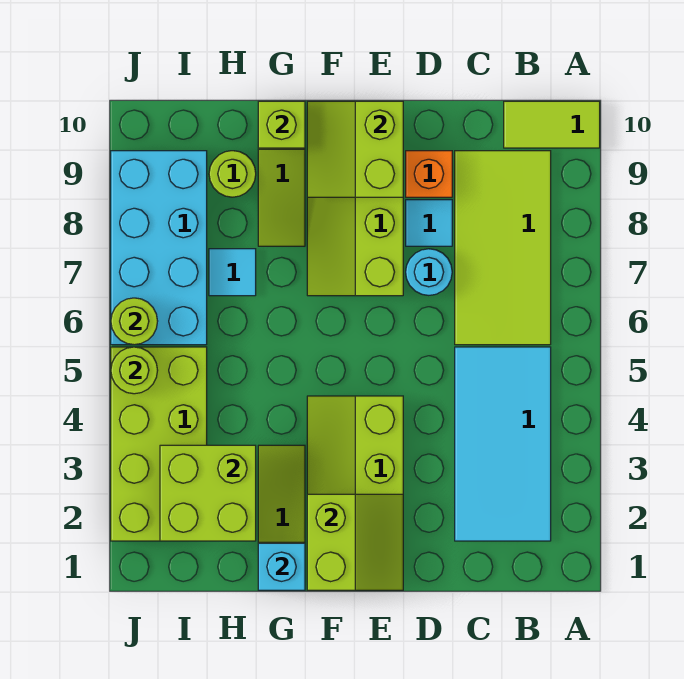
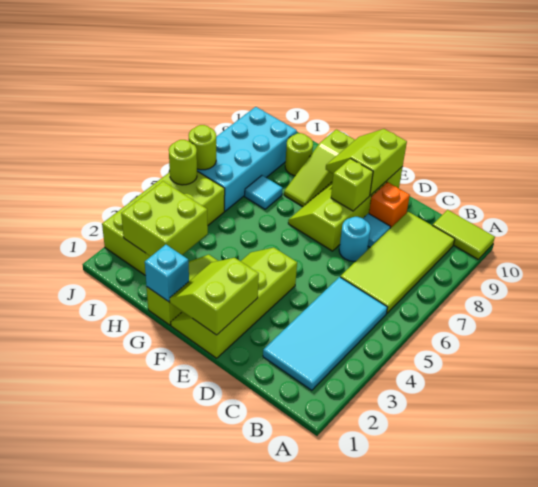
lime 2x2 slope [307,494,403,590] -> lime 2x2 slope turned to [170,258,259,335]
lime 1x1 brick [258,101,305,148] -> lime 1x1 brick moved to [331,159,373,211]

